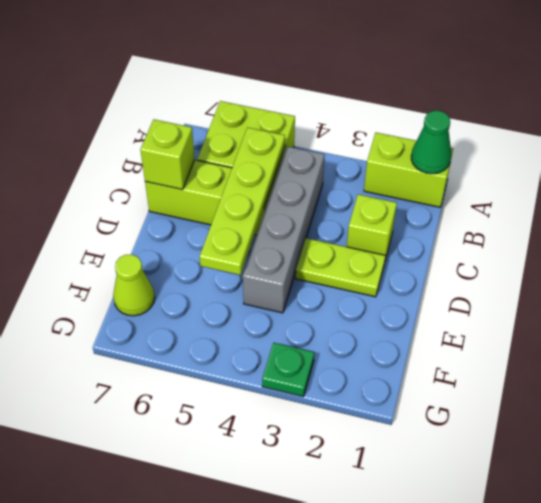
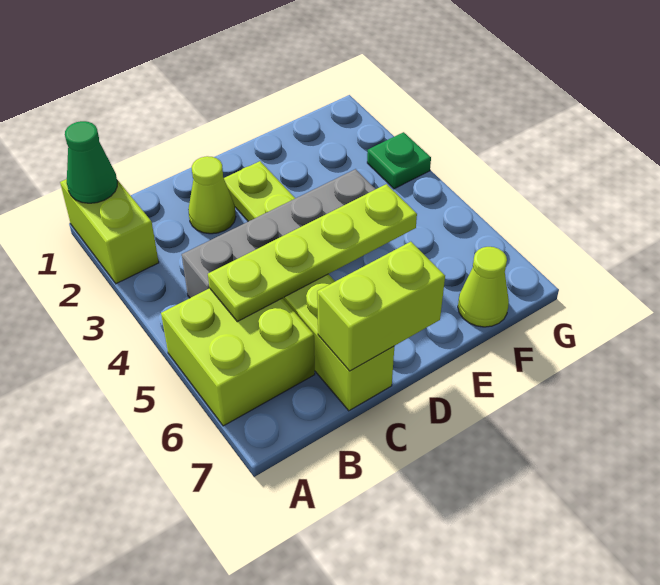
lime 1x1 brick [347,194,397,260] -> lime 1x1 cone [188,156,236,234]
lime 1x1 brick [140,120,195,190] -> lime 1x2 brick [317,242,445,371]

